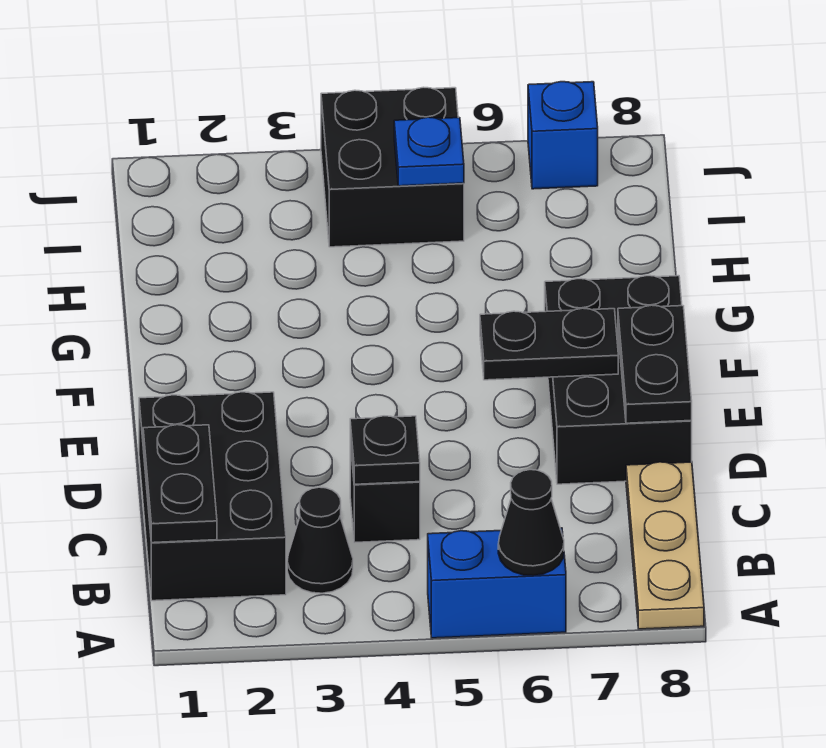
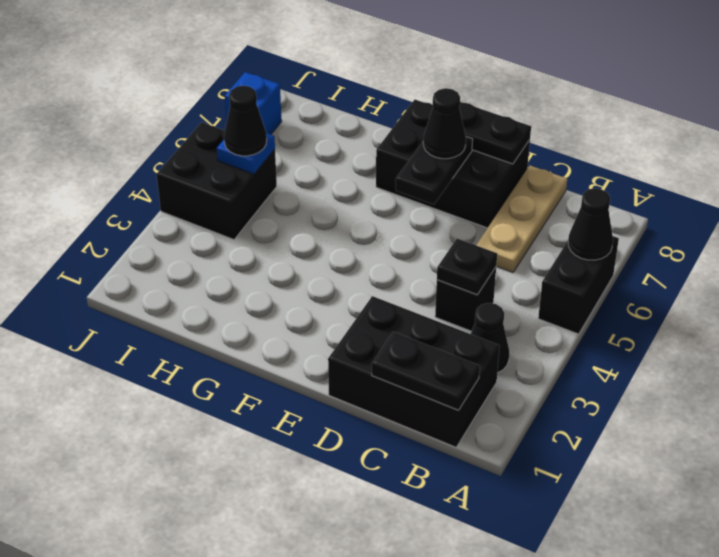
blue 1x2 brick [428,528,566,638] -> black 1x2 brick [538,236,619,334]
tan 1x3 plate [626,462,704,629] -> tan 1x3 plate turned to [476,166,567,272]
none -> black 1x1 cone [423,88,466,159]
none -> black 1x1 cone [224,86,267,156]

